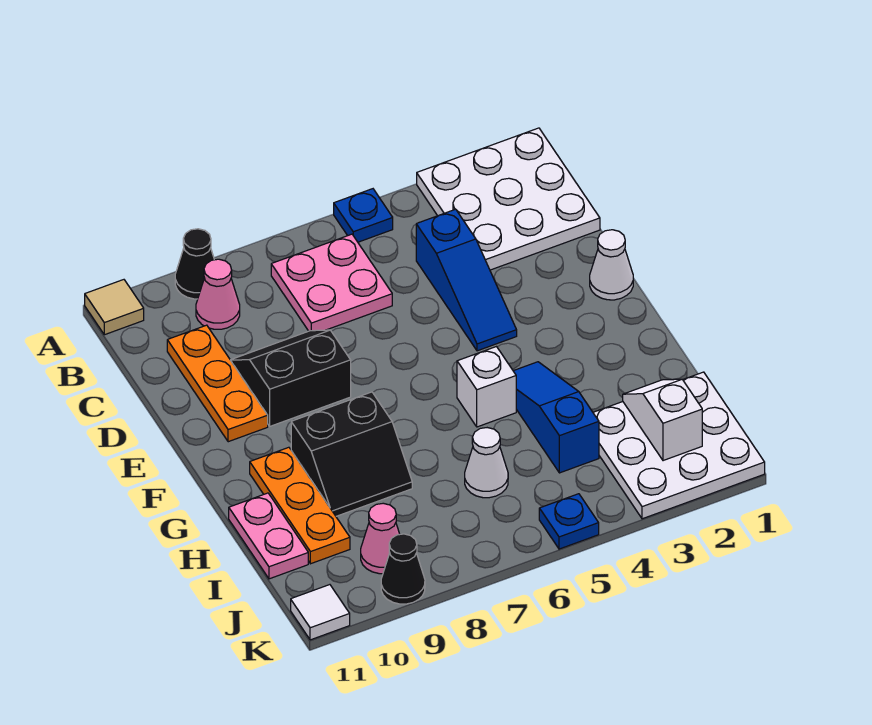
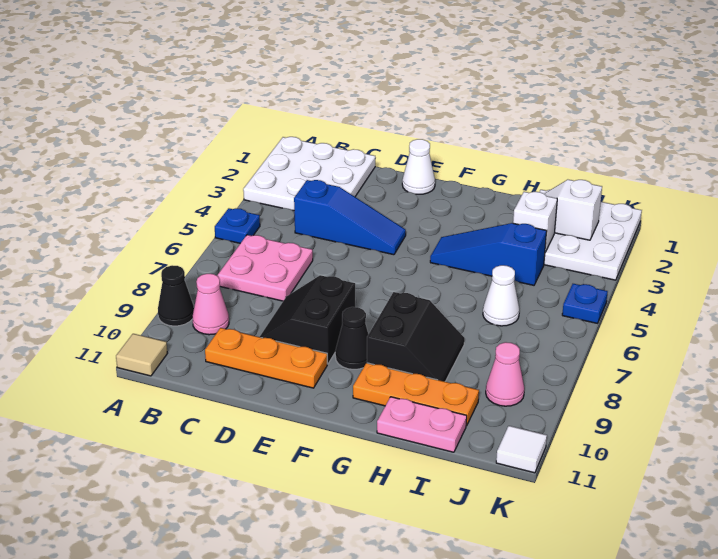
white 1x1 brick [457,347,516,427] -> white 1x1 brick moved to [513,192,557,252]
black 1x1 cone [381,534,425,604] -> black 1x1 cone moved to [335,307,368,369]

